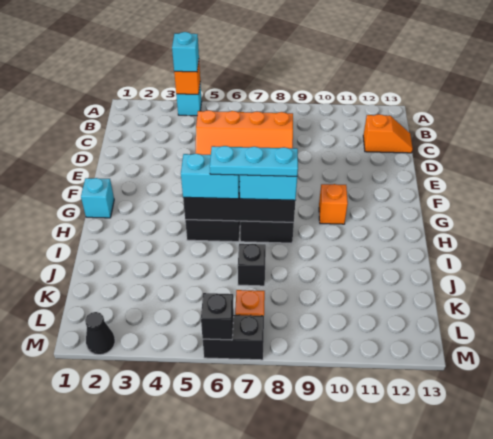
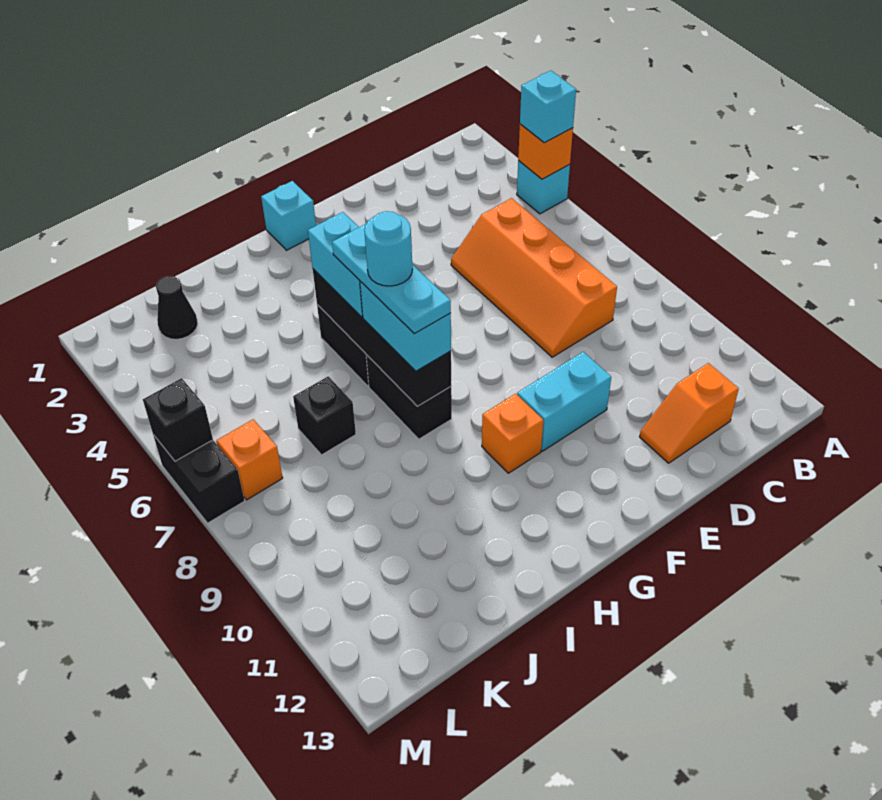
orange 1x2 slope [363,114,413,153] -> orange 1x2 slope turned to [640,363,739,463]
none -> cyan 1x2 brick [517,352,611,451]
none -> cyan 1x1 round brick [364,211,412,286]
black 1x1 cone [85,312,115,355] -> black 1x1 cone moved to [156,276,198,339]

